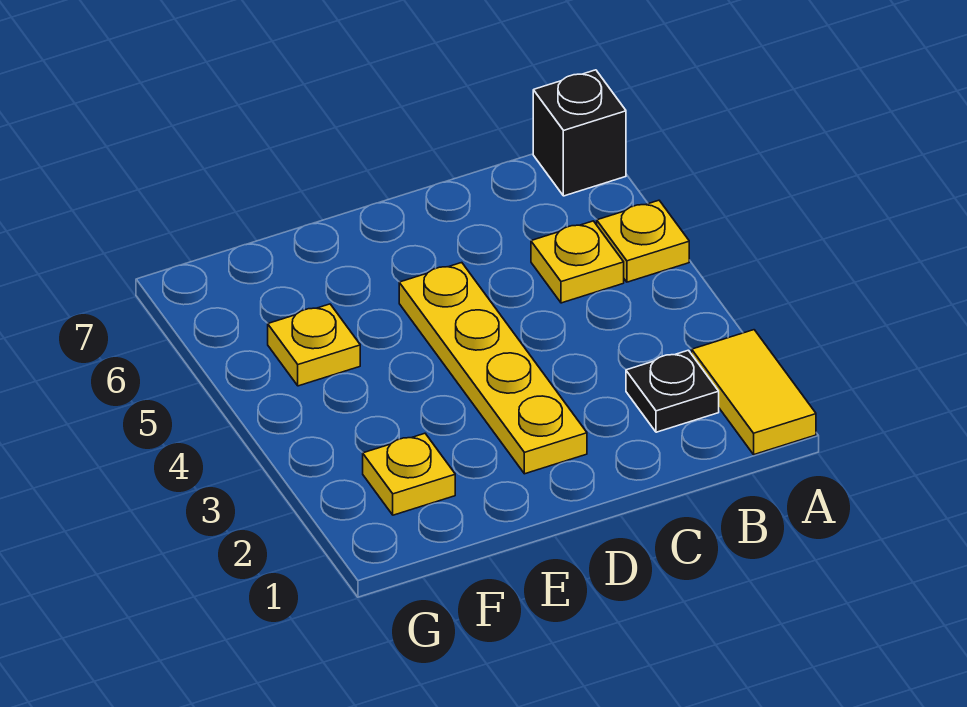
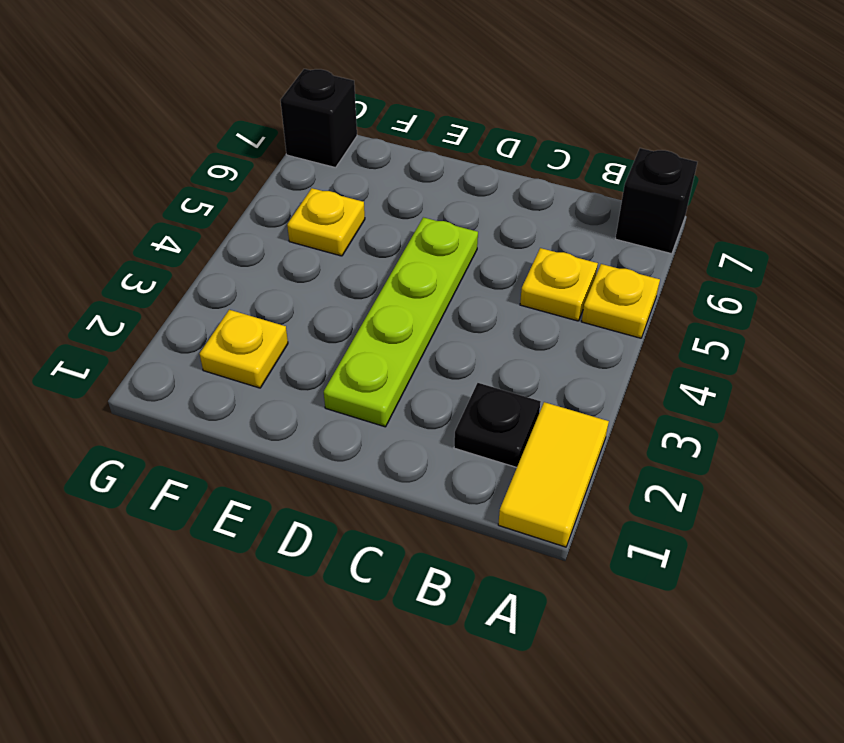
yellow 1x4 plate [399,263,587,474] -> lime 1x4 plate [324,217,478,427]
none -> black 1x1 brick [280,69,357,168]

